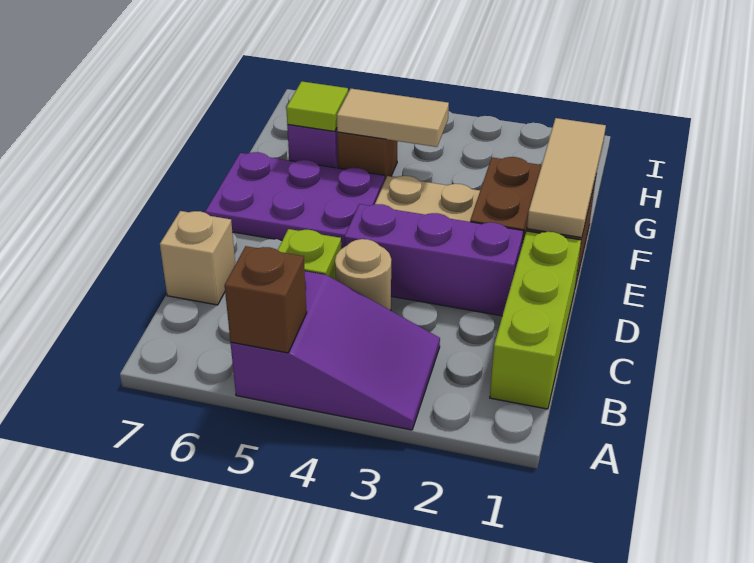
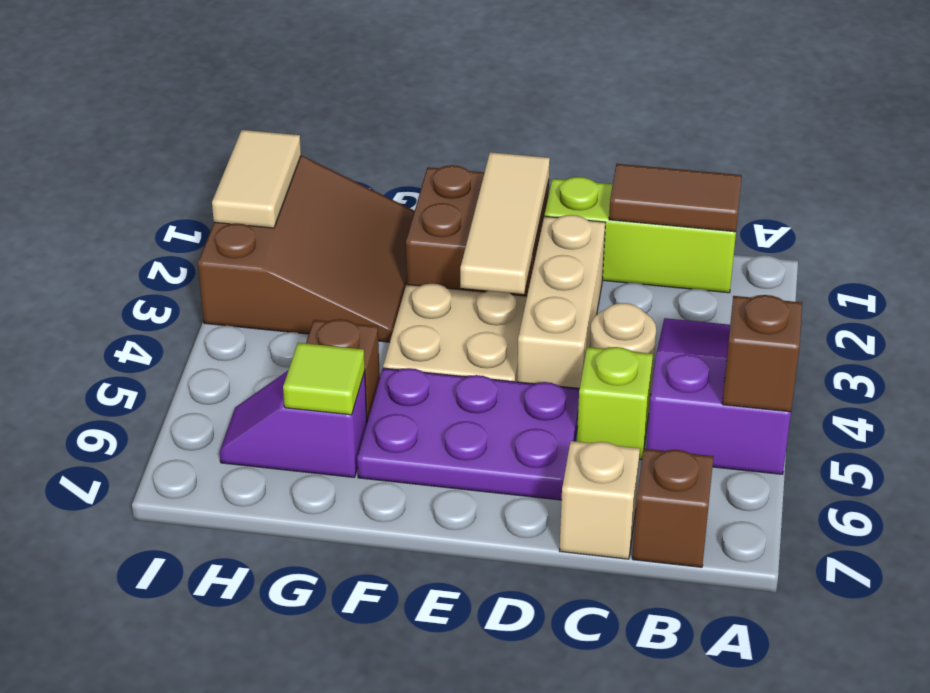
none -> brown 1x2 tile [609,164,742,232]
none -> brown 1x1 brick [632,449,714,567]
purple 1x3 brick [345,204,524,316] -> tan 1x3 brick [517,215,605,388]
tan 1x3 tile [527,118,606,238] -> tan 1x3 tile turned to [460,152,550,294]
purple 2x3 plate [205,152,385,249] -> purple 2x3 plate turned to [357,368,580,500]
none -> brown 3x3 slope [198,156,414,342]
tan 1x2 tile [337,89,449,147] -> tan 1x2 tile moved to [212,130,301,228]

